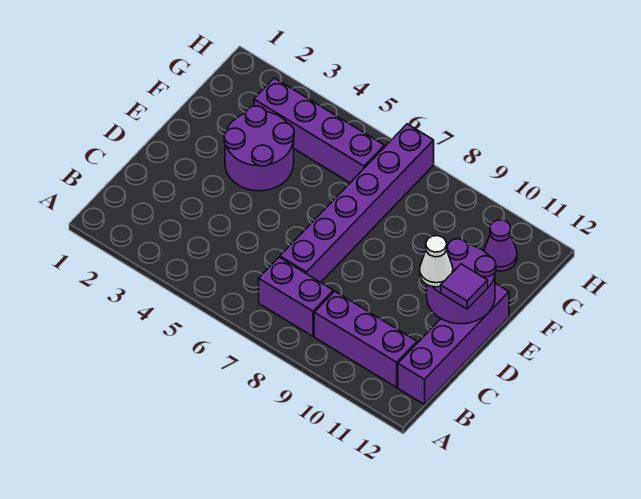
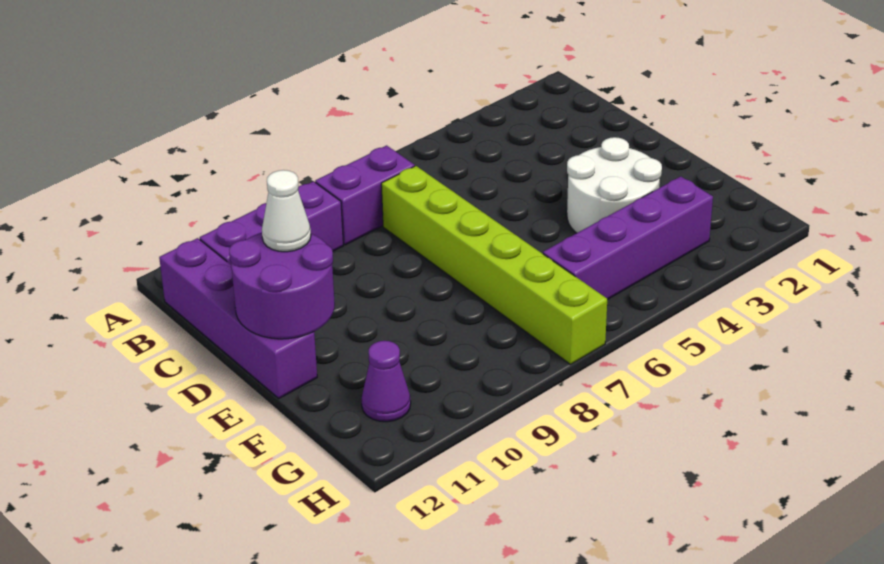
purple 1x6 brick [280,124,434,282] -> lime 1x6 brick [381,166,607,365]
purple 1x1 tile [441,264,488,309] -> none
purple 2x2 round brick [224,106,294,191] -> white 2x2 round brick [567,137,662,233]

